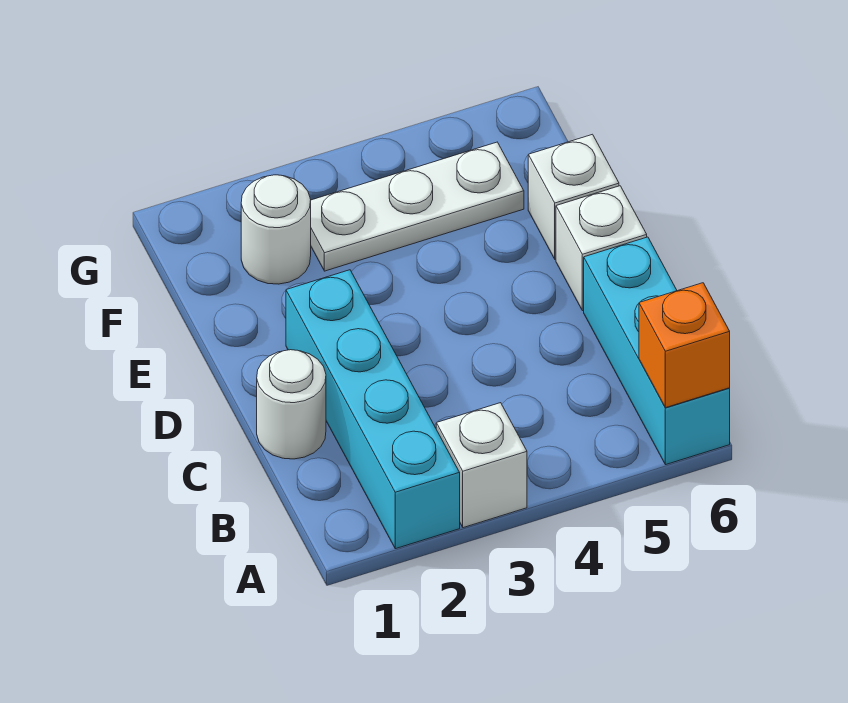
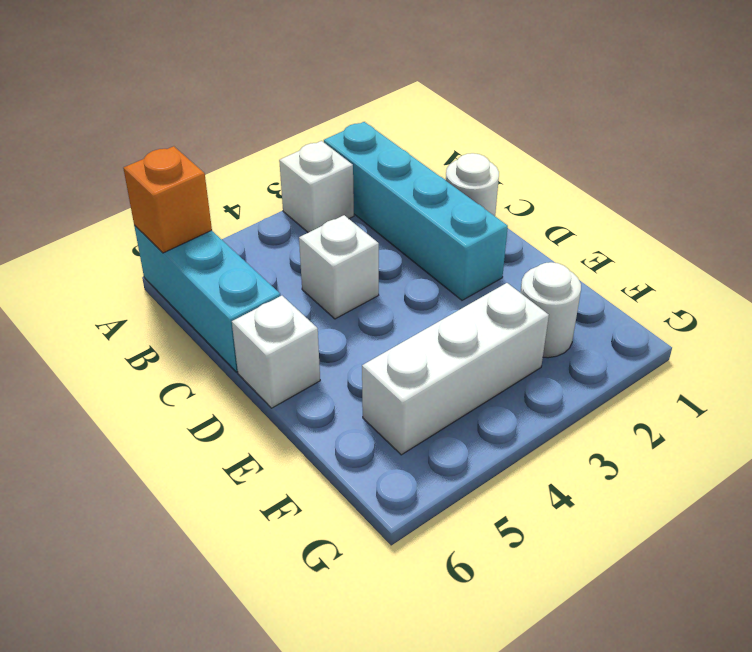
white 1x1 brick [528,134,619,259] -> white 1x1 brick moved to [299,215,379,319]
white 1x3 plate [311,142,524,271] -> white 1x3 brick [362,283,549,455]

